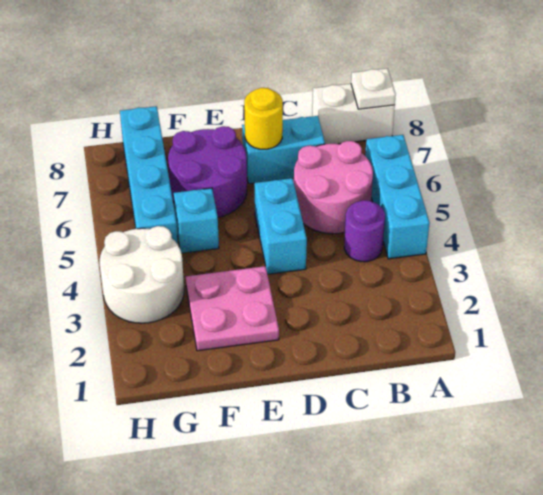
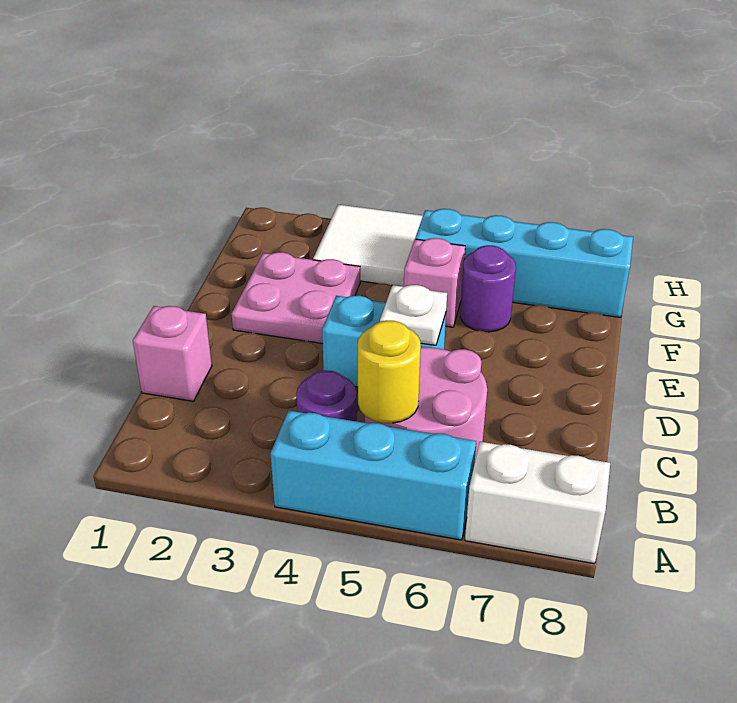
white 1x2 brick [312,84,395,144] -> white 1x2 brick turned to [465,442,610,564]
white 1x1 plate [351,68,396,109] -> white 1x1 plate moved to [380,285,447,345]
none -> pink 1x1 brick [133,306,212,401]
cyan 1x2 brick [242,116,325,184] -> none
yellow 1x1 round brick [244,88,283,149] -> yellow 1x1 round brick moved to [358,321,421,423]
purple 2x2 round brick [168,126,247,217] -> purple 1x1 round brick [460,245,516,332]
cyan 1x1 brick [174,188,219,253] -> pink 1x1 brick [404,238,465,327]
white 2x2 round brick [100,226,184,323] -> white 2x2 tile [313,205,423,287]

